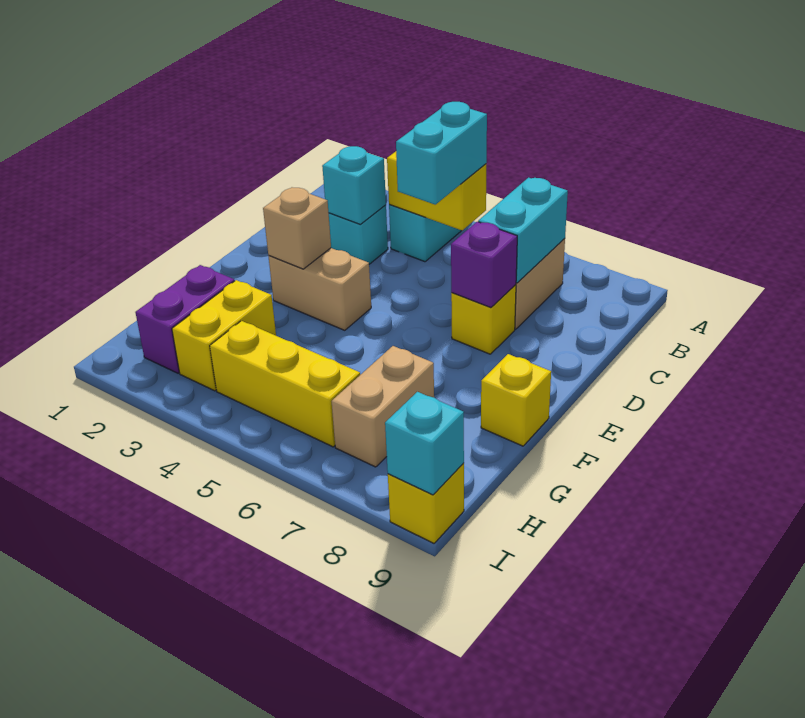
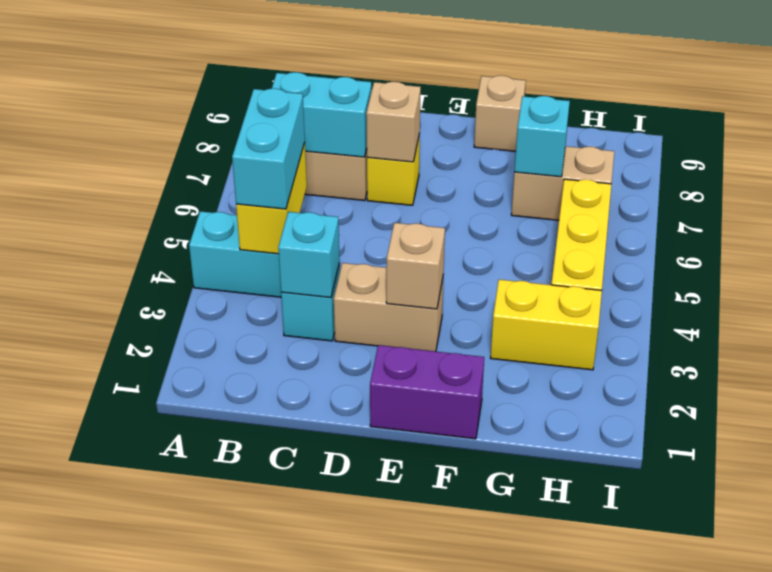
cyan 1x2 brick [396,102,487,204] -> cyan 1x2 brick turned to [232,88,305,209]
purple 1x1 brick [451,222,517,308] -> tan 1x1 brick [366,82,421,162]
tan 1x2 brick [268,248,371,330] -> tan 1x2 brick turned to [334,263,444,351]
yellow 1x1 brick [481,354,551,446] -> tan 1x1 brick [474,75,526,151]
purple 1x2 brick [135,265,235,373] -> purple 1x2 brick moved to [370,345,484,439]
yellow 1x1 brick [388,463,464,543] -> none
cyan 1x1 brick [385,392,464,495] -> cyan 1x1 brick moved to [514,96,570,177]

